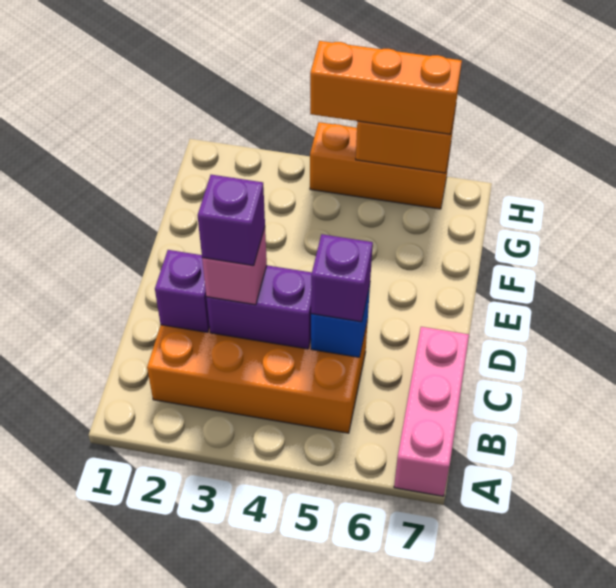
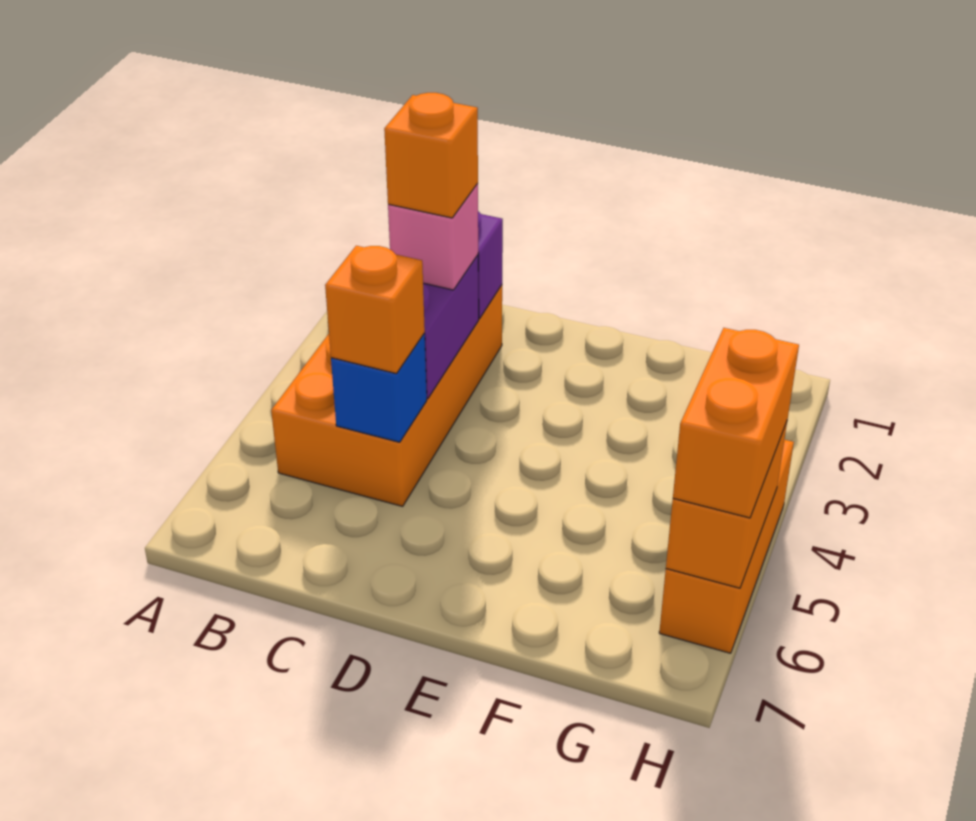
pink 1x3 brick [394,327,469,496] -> none
purple 1x1 brick [198,175,265,266] -> orange 1x1 brick [384,93,478,218]
purple 1x1 brick [311,234,373,322] -> orange 1x1 brick [325,246,425,374]
orange 1x3 brick [310,41,462,134] -> orange 1x2 brick [673,328,799,518]

